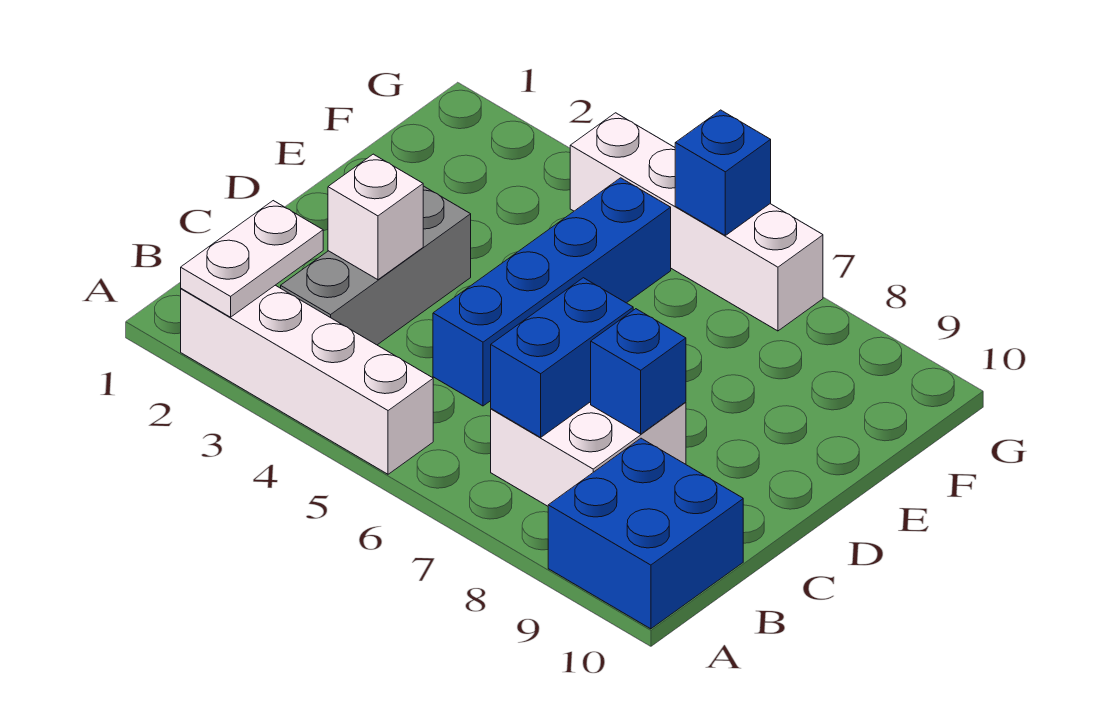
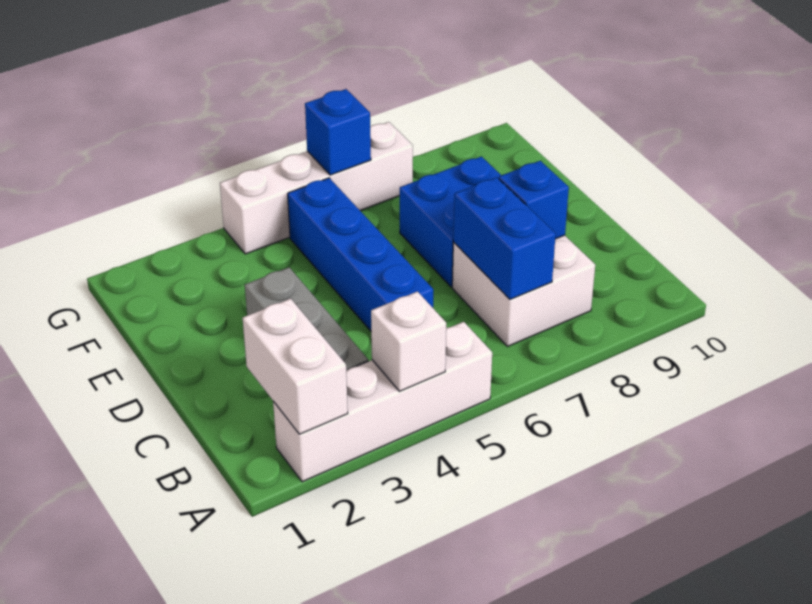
white 1x2 plate [181,201,323,317] -> white 1x2 brick [243,299,348,434]
blue 2x2 brick [548,438,743,629] -> blue 2x2 brick moved to [400,157,501,287]
white 1x1 brick [328,154,423,280] -> white 1x1 brick moved to [371,292,446,391]

